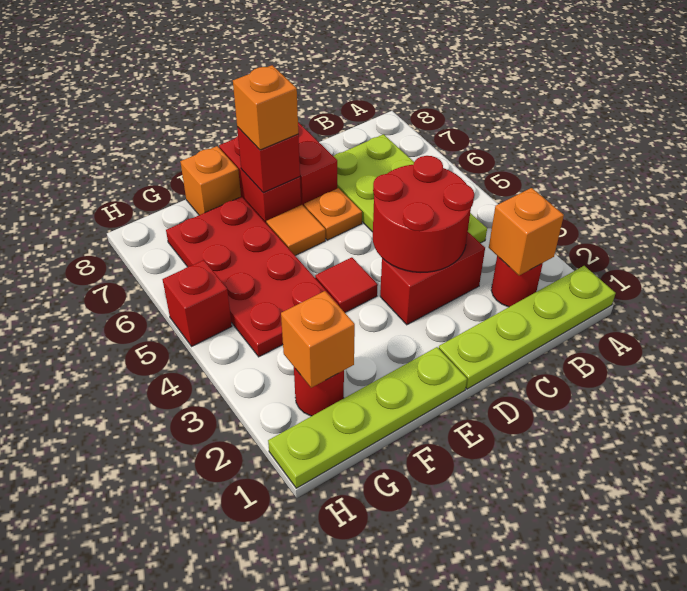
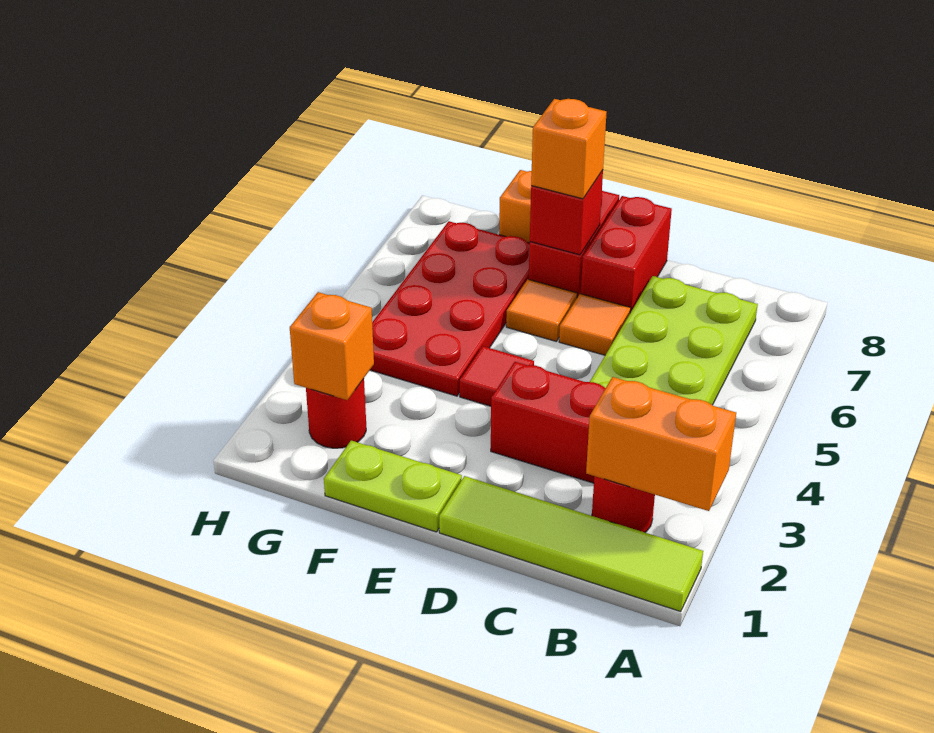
lime 1x4 plate [439,266,616,389] -> lime 1x4 tile [439,476,703,612]
orange 1x1 brick [489,188,564,275] -> orange 1x2 brick [586,377,736,511]
red 2x2 round brick [373,156,474,273] -> none
orange 1x1 plate [304,188,362,240] -> orange 1x1 tile [559,294,631,355]
lime 1x4 plate [268,347,467,488] -> lime 1x2 plate [324,441,462,532]
red 1x1 brick [163,260,232,346] -> none

